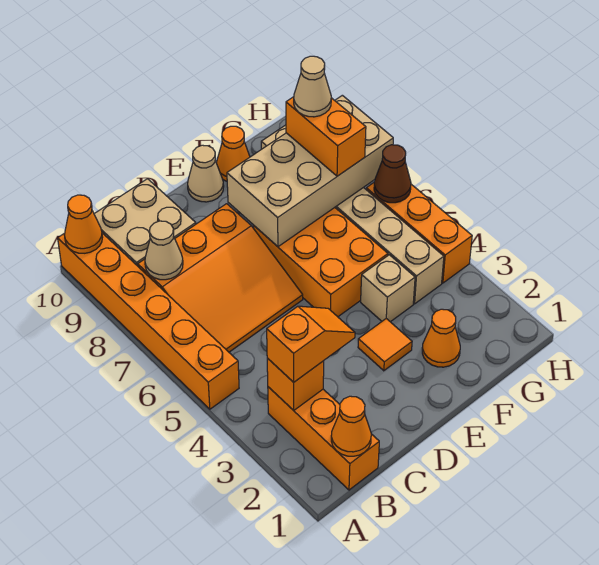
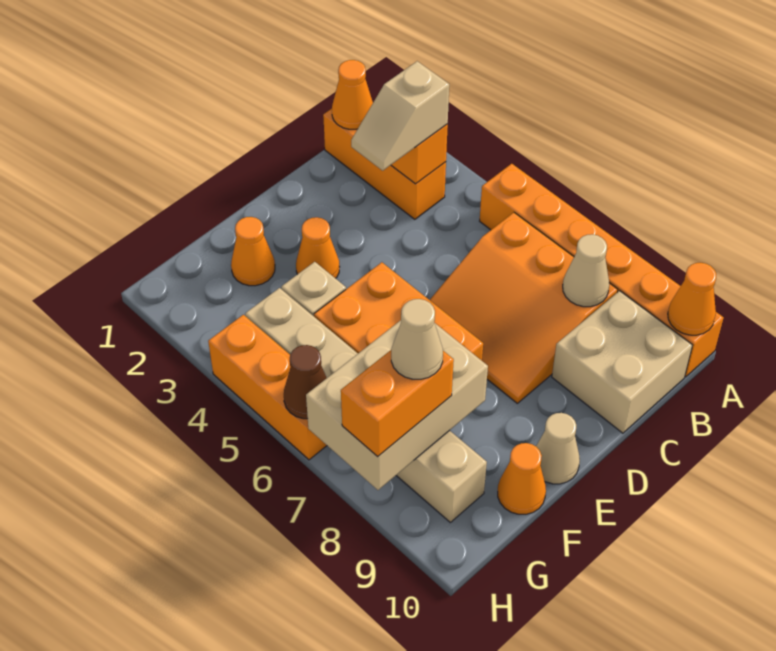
orange 1x2 slope [267,306,355,382] -> tan 1x2 slope [351,61,449,171]
orange 3x3 slope [138,204,303,352] -> orange 3x3 slope turned to [430,212,618,403]
orange 1x1 tile [358,319,412,371] -> orange 1x1 cone [296,217,340,278]
tan 2x4 brick [227,95,393,247] -> tan 2x3 brick [306,320,488,490]
orange 1x2 brick [286,97,366,176] -> orange 1x2 brick turned to [341,350,454,457]

